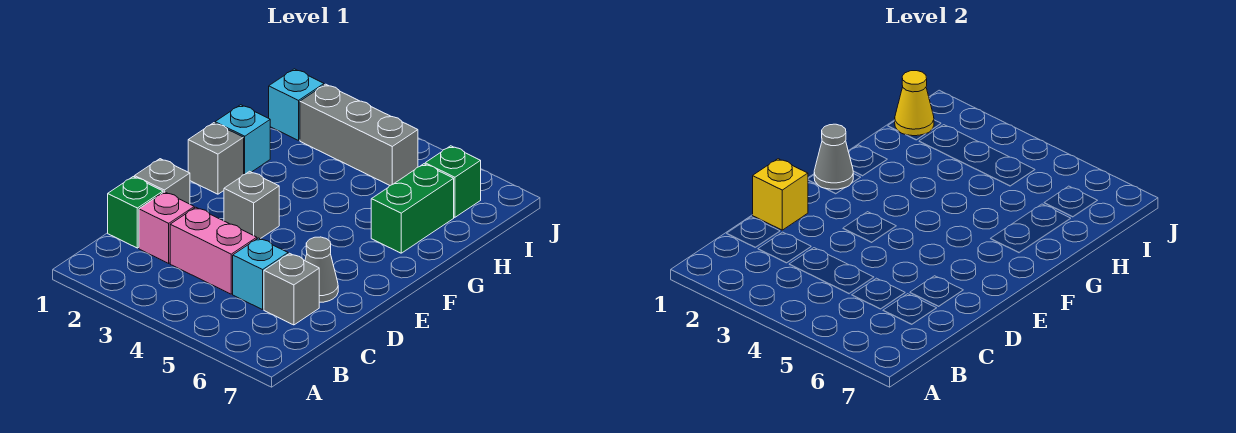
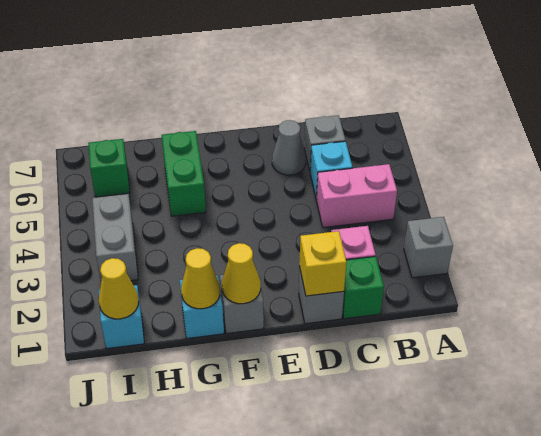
pink 1x2 brick [170,207,257,294] -> pink 1x2 brick turned to [316,164,397,228]
grey 1x1 brick [224,171,279,239] -> grey 1x1 brick moved to [404,217,453,278]
grey 1x1 cone [814,124,853,189] -> yellow 1x1 cone [222,243,261,304]
none -> yellow 1x1 cone [181,248,220,309]
green 1x2 brick [371,164,454,253] -> green 1x2 brick turned to [162,131,206,216]
grey 1x3 brick [300,84,418,185] -> grey 1x2 brick [92,194,138,281]

